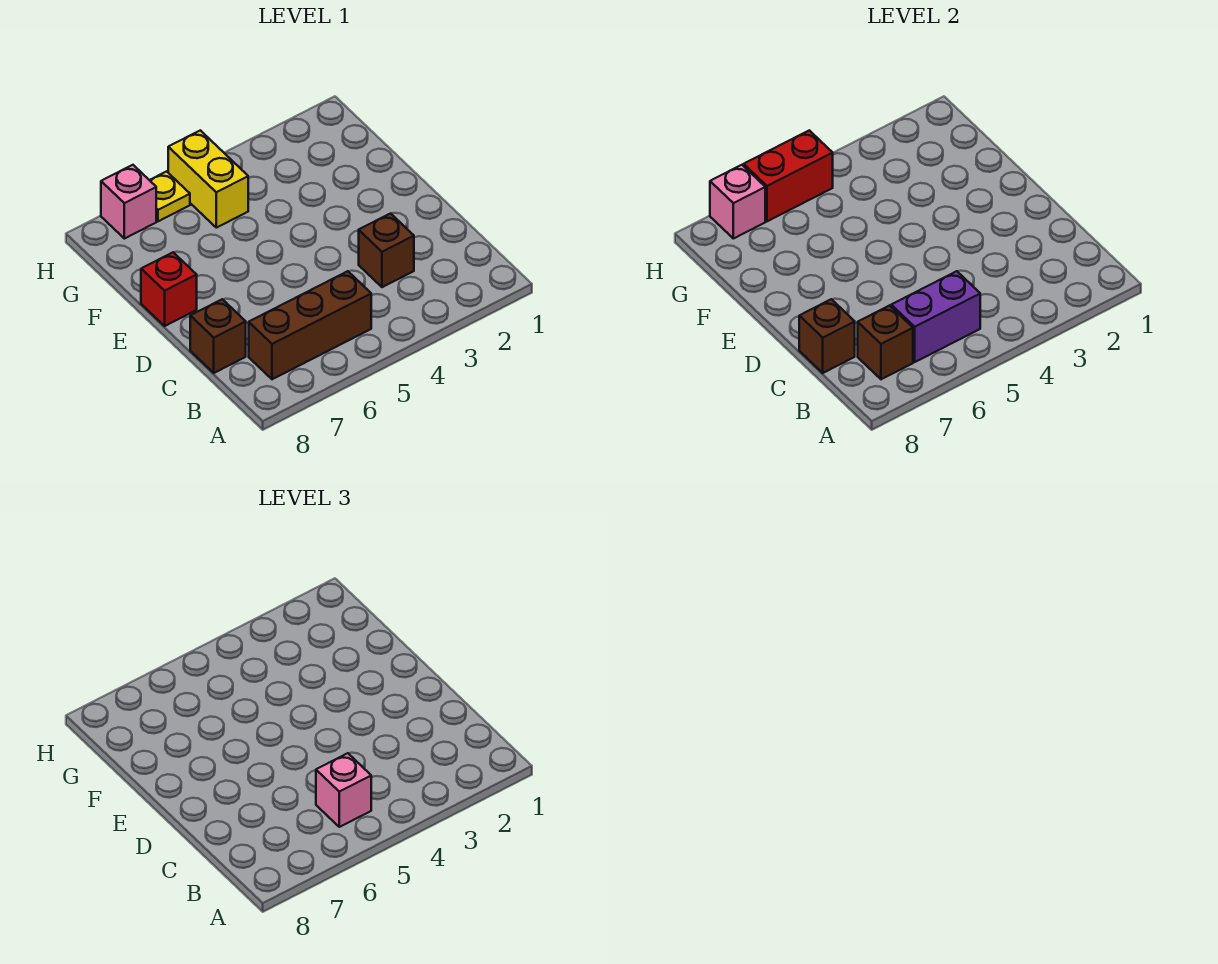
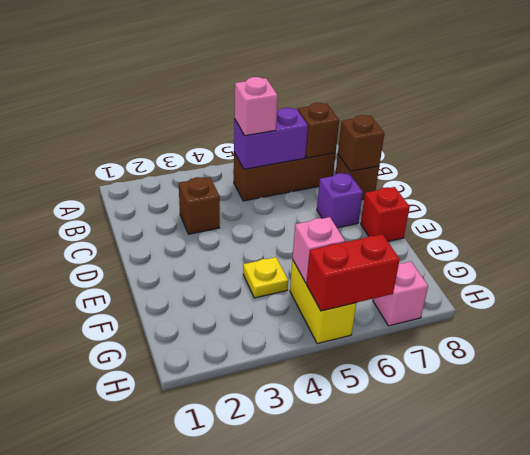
none -> purple 1x1 brick [317,173,363,228]
yellow 1x1 plate [150,171,190,221] -> yellow 1x1 plate moved to [243,257,288,298]
pink 1x1 brick [710,165,765,239] -> pink 1x1 brick moved to [292,217,345,283]

